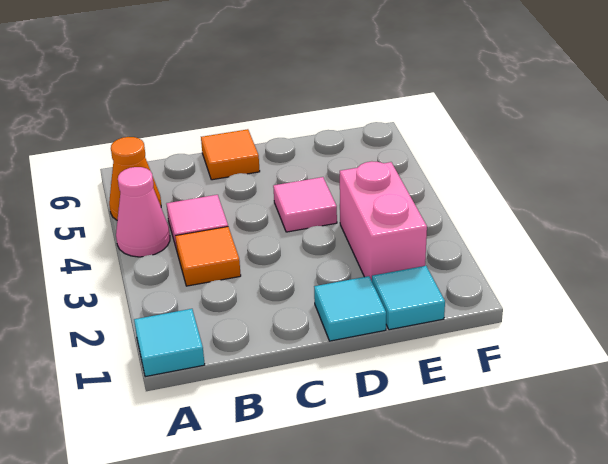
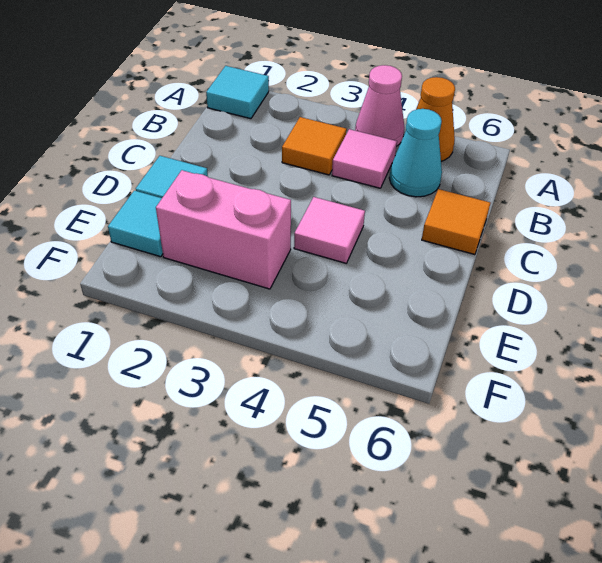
none -> cyan 1x1 cone [389,109,442,197]

